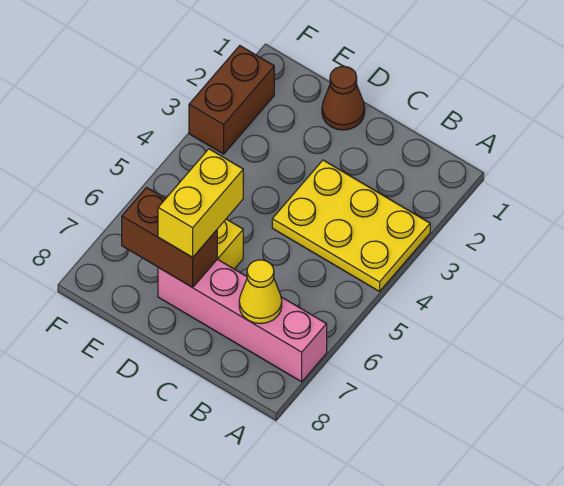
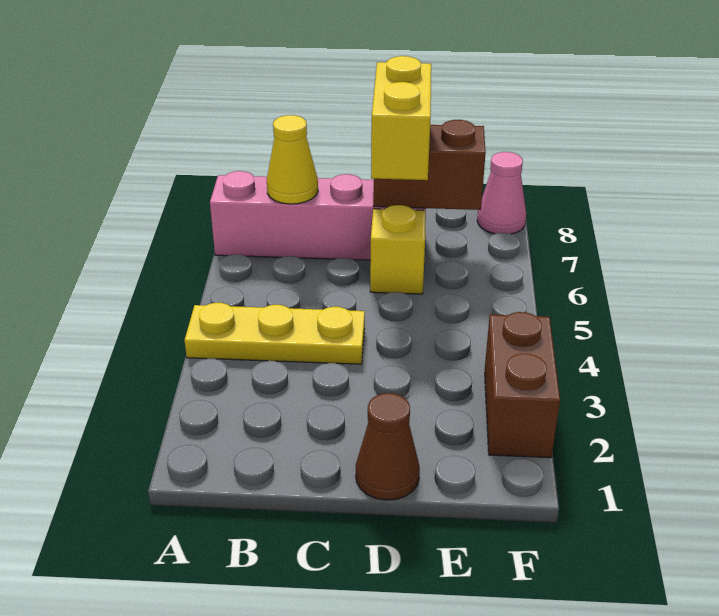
yellow 2x3 plate [272,160,430,291] -> yellow 1x3 plate [184,303,365,364]
none -> pink 1x1 cone [477,152,526,234]

